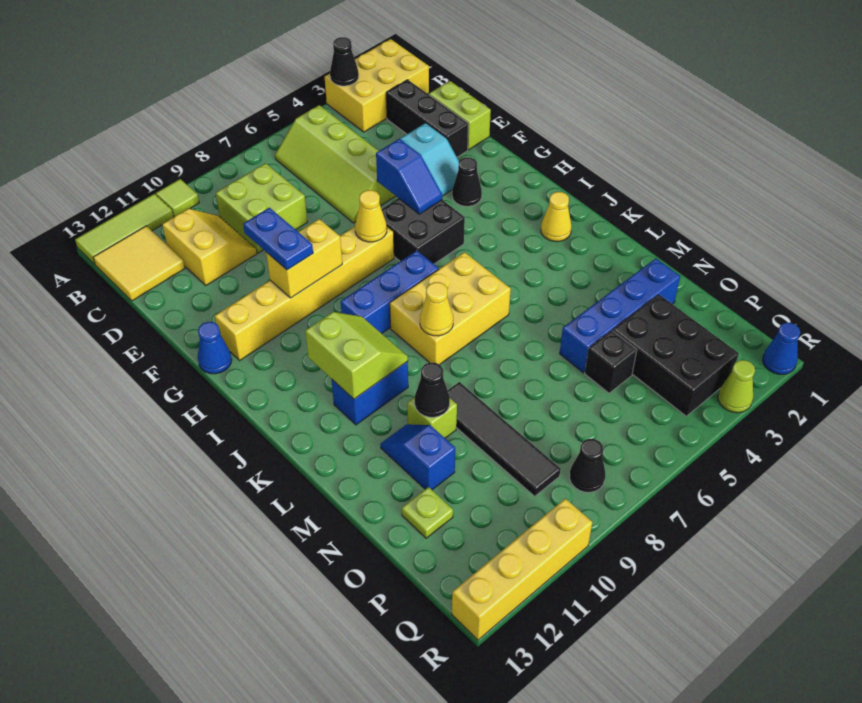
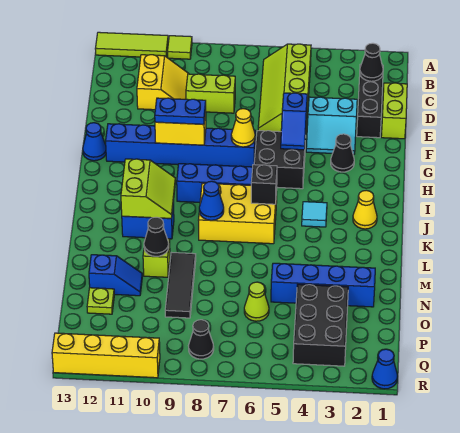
yellow 2x3 brick [325,39,429,132] -> none
black 1x1 cone [330,37,359,86] -> black 1x1 cone moved to [360,43,383,81]
yellow 2x2 tile [93,226,185,301] -> none
lime 2x2 brick [216,163,307,253] -> lime 1x2 brick [186,74,235,113]
blue 1x2 plate [243,208,313,270] -> blue 1x2 plate turned to [155,98,206,124]
yellow 1x6 brick [215,226,394,360] -> blue 1x6 brick [106,124,256,167]
none -> cyan 1x1 tile [302,202,327,227]
yellow 1x1 cone [420,282,453,336] -> blue 1x1 cone [199,181,224,220]
black 1x4 tile [448,382,561,496] -> black 1x3 tile [165,252,196,318]
blue 1x2 slope [381,424,455,490] -> blue 1x2 slope turned to [89,255,142,296]
black 1x1 brick [585,330,637,393] -> black 1x1 brick moved to [251,165,277,204]
lime 1x1 cone [718,360,755,413] -> lime 1x1 cone moved to [244,282,269,321]

